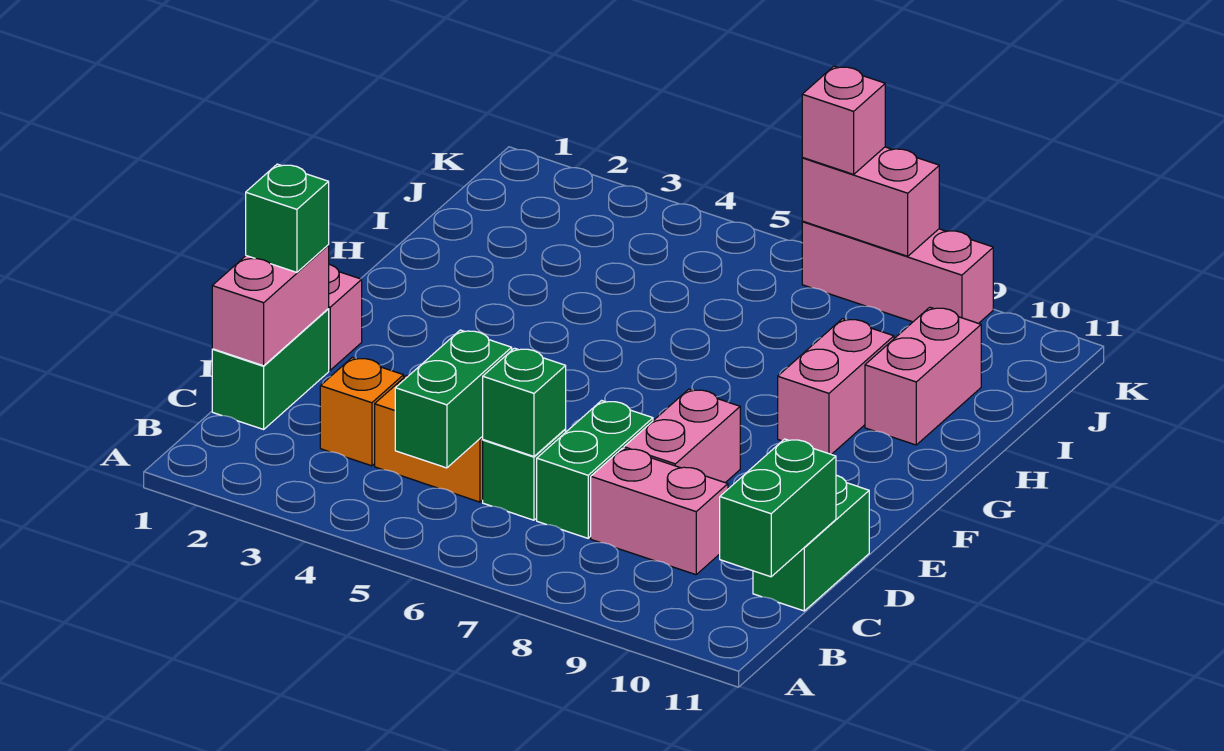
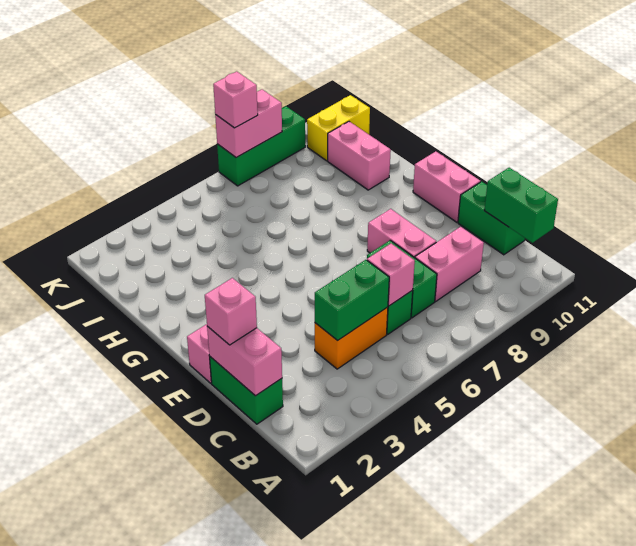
green 1x2 brick [395,330,512,468] -> green 1x2 brick turned to [315,260,389,341]
orange 1x1 brick [320,358,404,466] -> none
green 1x1 brick [483,348,566,456] -> pink 1x1 brick [367,244,415,306]
green 1x1 brick [246,164,329,272] -> pink 1x1 brick [205,278,257,345]
pink 1x2 brick [778,319,894,454] -> pink 1x2 brick moved to [413,151,480,222]
none -> yellow 1x2 brick [307,95,370,161]
pink 1x3 brick [802,221,993,324] -> green 1x3 brick [217,106,305,186]

